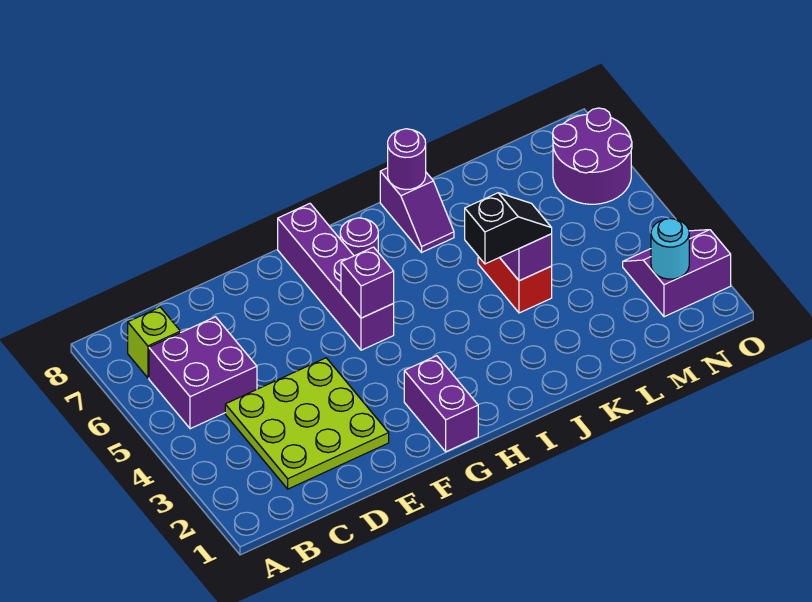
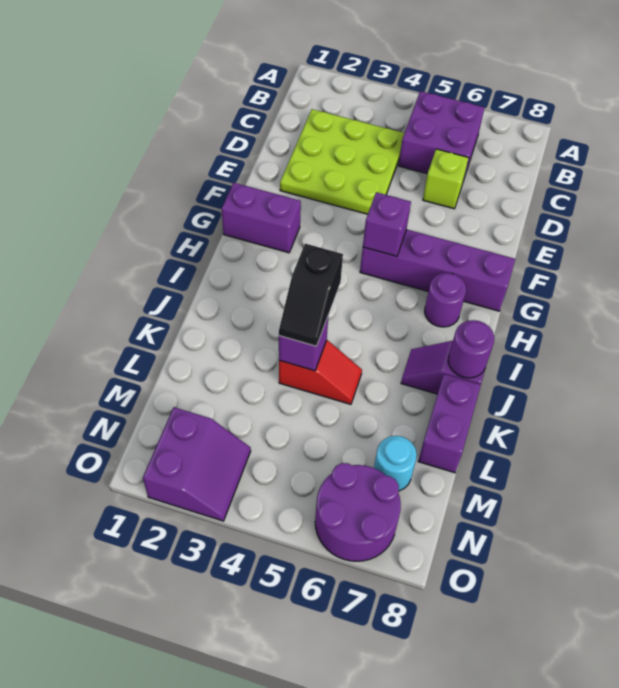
lime 1x1 brick [128,307,180,378] -> lime 1x1 brick moved to [423,149,469,209]
none -> purple 1x2 brick [418,374,481,473]
cyan 1x1 round brick [651,218,689,279] -> cyan 1x1 round brick moved to [374,436,417,491]

